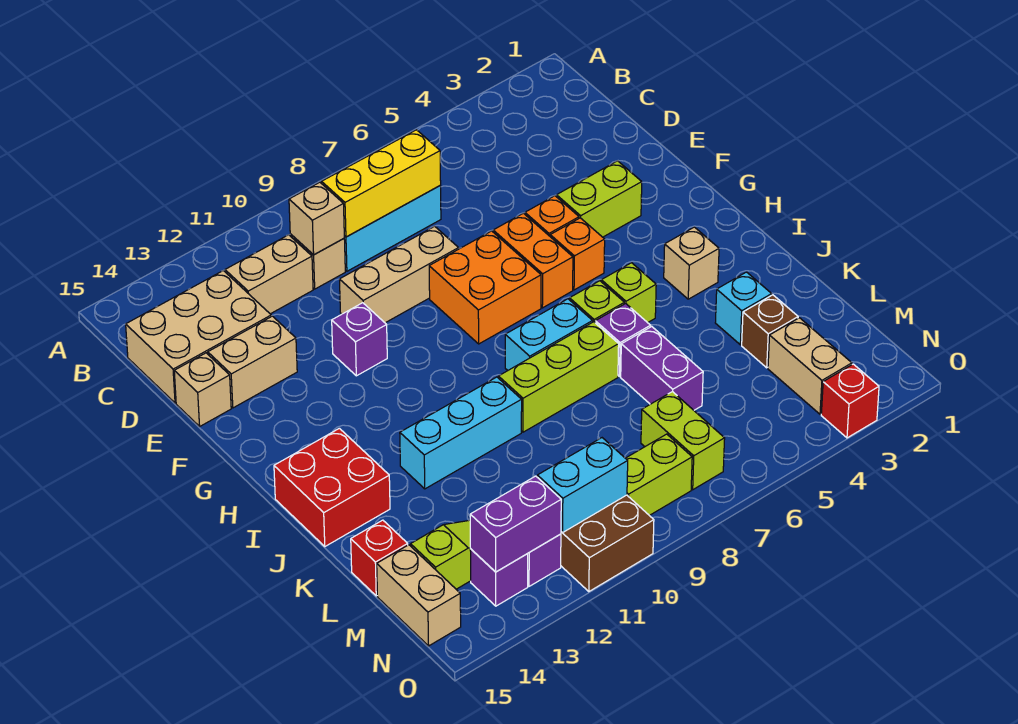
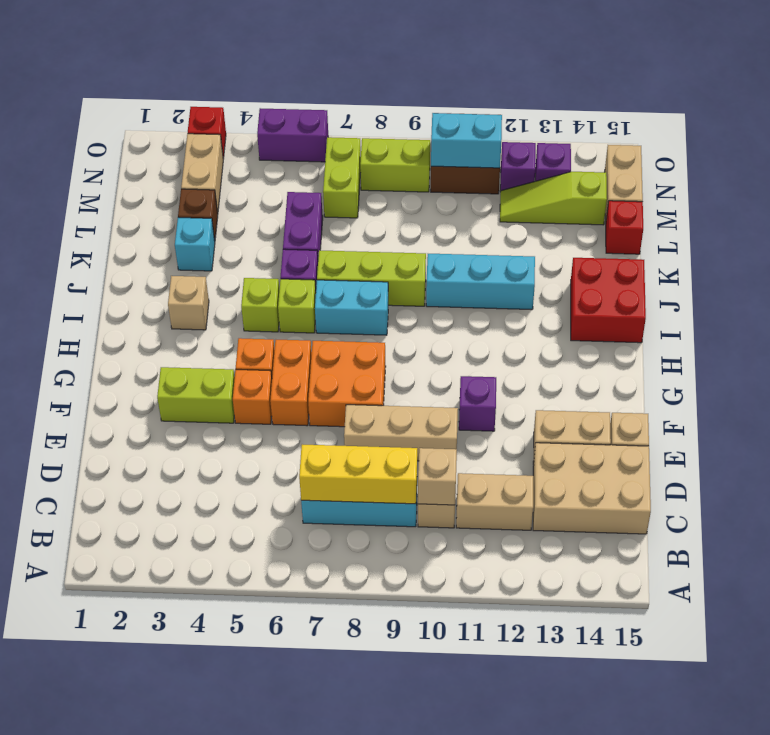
purple 1x2 brick [470,476,561,572] -> purple 1x2 brick moved to [257,108,328,162]

